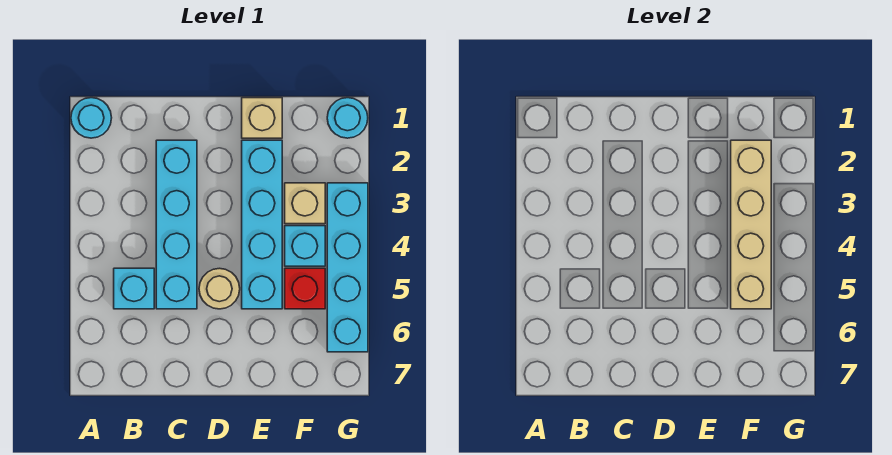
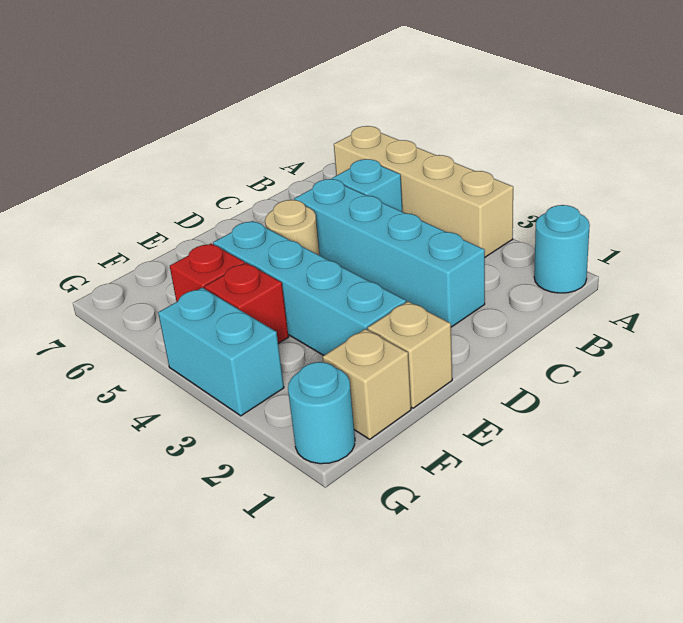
tan 1x4 brick [731,140,771,309] -> tan 1x4 brick moved to [334,126,513,257]
tan 1x1 brick [285,183,325,224] -> tan 1x1 brick moved to [323,329,411,439]
cyan 1x1 brick [285,226,325,266] -> red 1x1 brick [205,263,289,344]
cyan 1x4 brick [327,183,368,352] -> cyan 1x2 brick [158,288,284,416]

